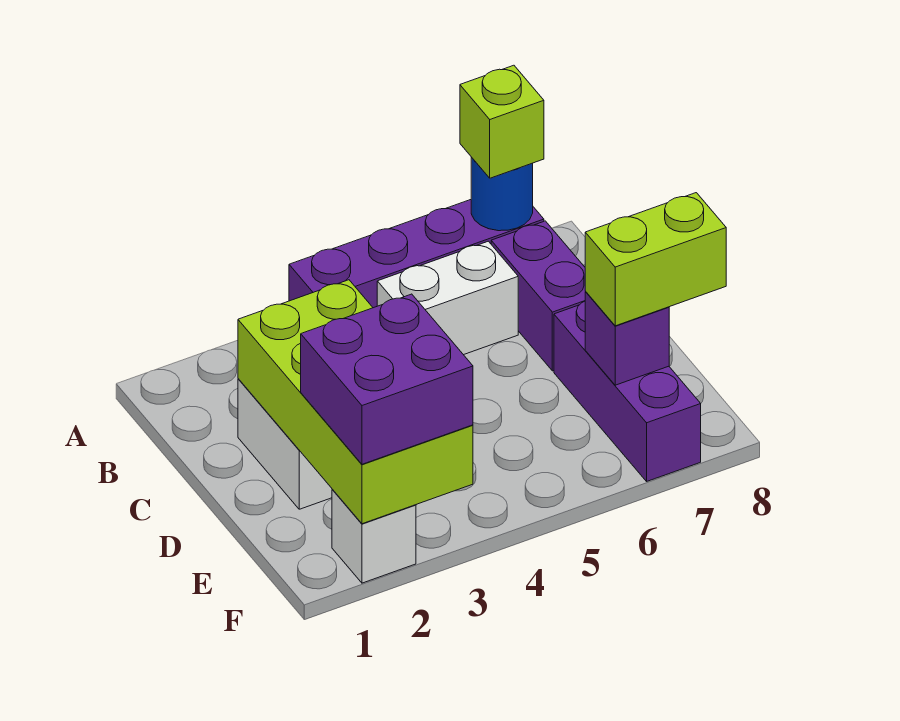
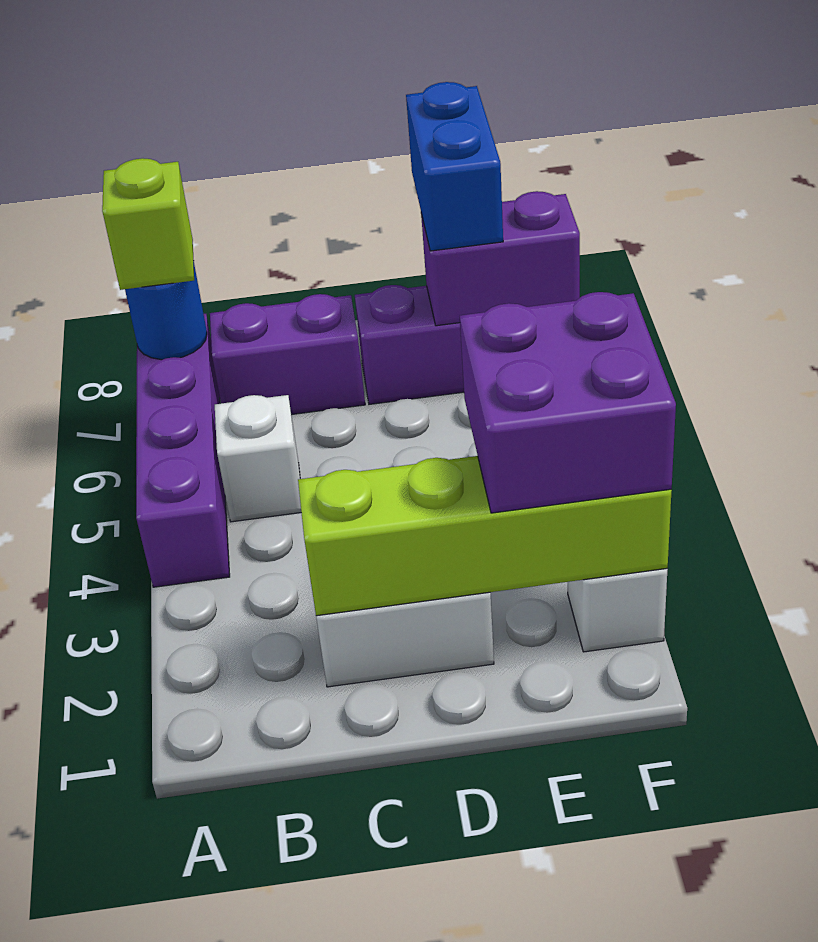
white 1x2 brick [377,241,518,355] -> white 1x1 brick [215,395,301,522]
lime 2x4 brick [238,280,473,524] -> lime 1x4 brick [298,456,672,616]
purple 1x1 brick [585,292,669,385] -> purple 1x2 brick [421,191,580,326]
lime 1x2 brick [585,193,726,326] -> blue 1x2 brick [406,82,503,251]

